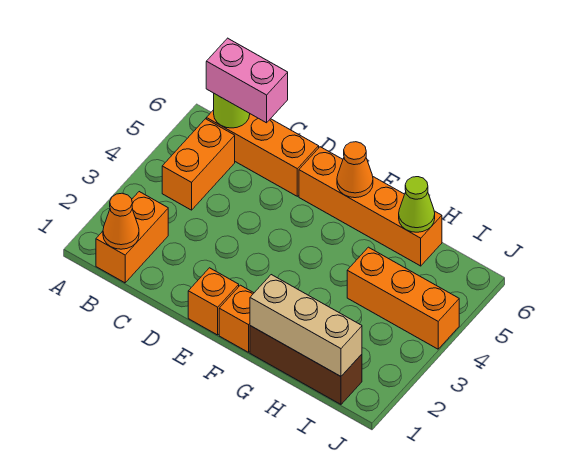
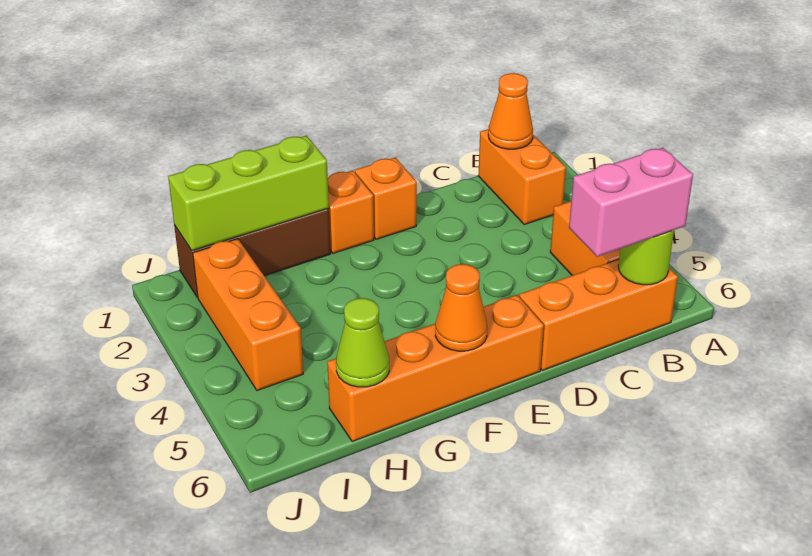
tan 1x3 brick [250,275,362,376] -> lime 1x3 brick [168,136,329,251]
orange 1x3 brick [347,247,459,349] -> orange 1x3 brick turned to [193,239,303,391]

